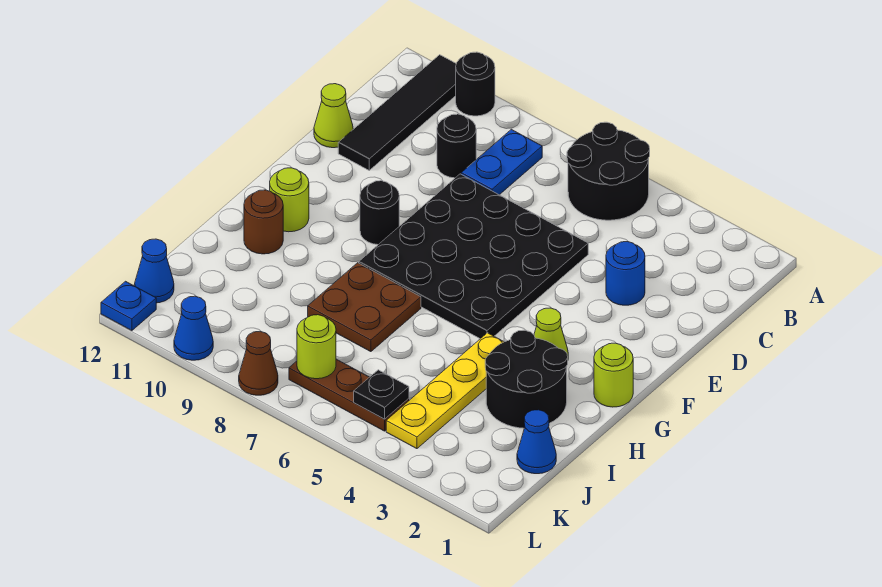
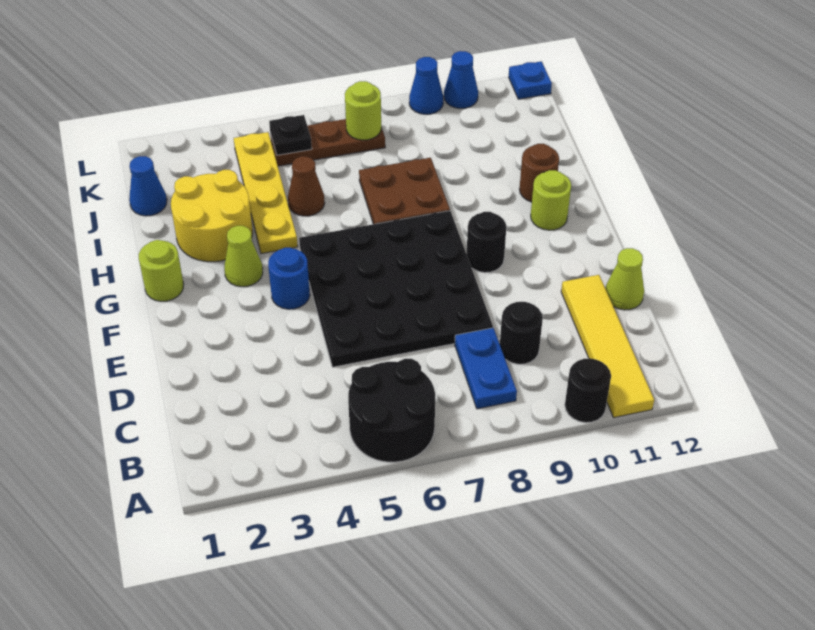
black 1x4 tile [338,55,456,170] -> yellow 1x4 tile [561,275,654,418]
blue 1x1 round brick [606,242,645,305] -> blue 1x1 round brick moved to [268,248,310,309]
black 2x2 round brick [485,330,568,428] -> yellow 2x2 round brick [171,170,253,262]
blue 1x1 cone [135,239,174,303] -> blue 1x1 cone moved to [409,57,443,114]
brown 1x1 cone [239,332,278,395] -> brown 1x1 cone moved to [288,156,325,216]

